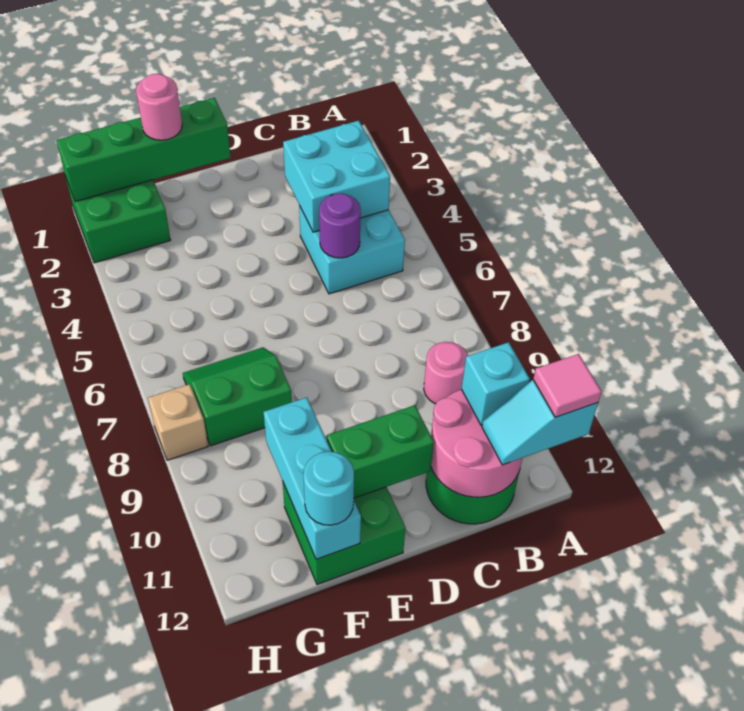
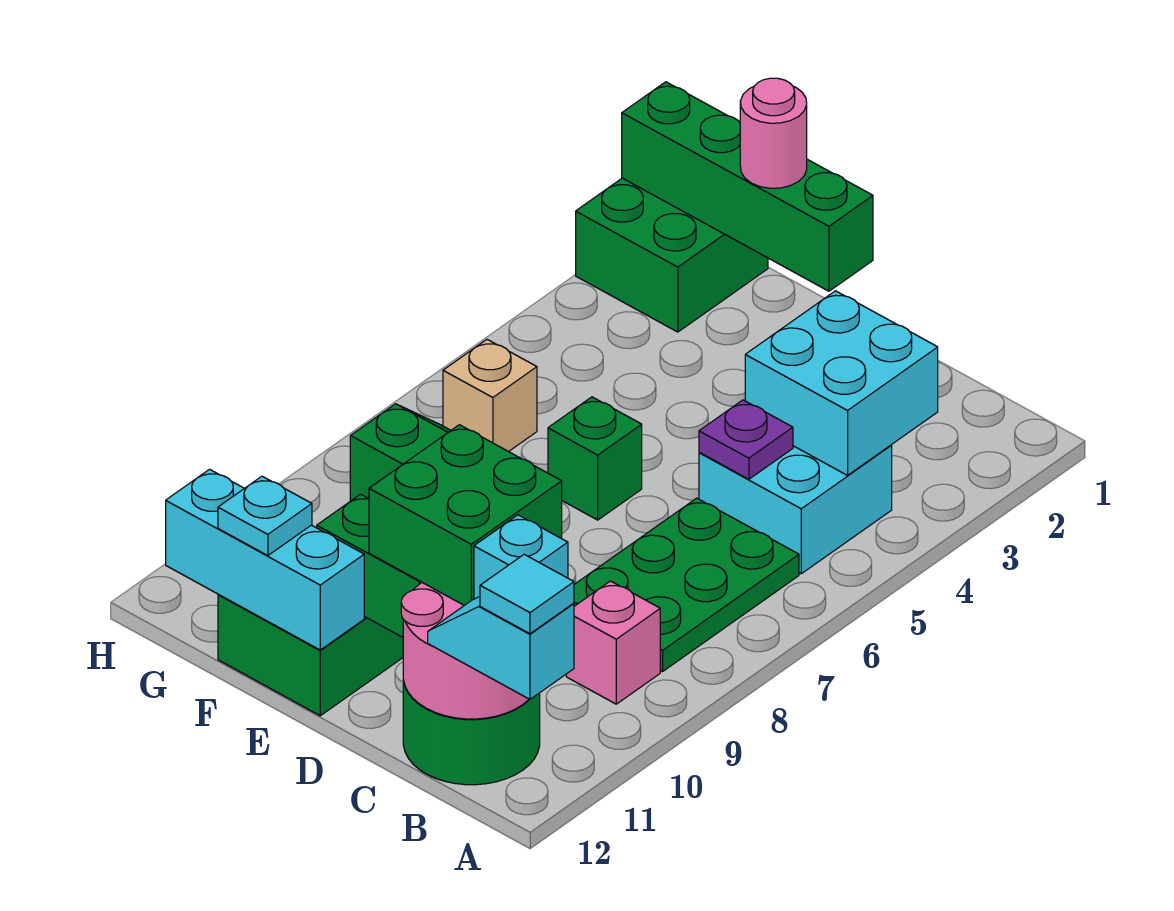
pink 1x1 tile [533,354,602,417] -> cyan 1x1 tile [480,554,574,634]
none -> green 2x3 plate [574,498,799,672]
pink 1x1 round brick [424,342,468,404] -> pink 1x1 brick [566,581,660,704]
purple 1x1 round brick [319,193,361,258] -> purple 1x1 plate [699,400,793,479]
none -> green 2x2 brick [369,425,562,605]
none -> green 1x1 brick [548,397,642,520]
cyan 1x3 brick [264,397,361,559] -> cyan 1x3 brick turned to [166,469,364,650]
cyan 1x1 round brick [304,452,354,525] -> cyan 1x1 plate [218,476,312,556]
tan 1x1 brick [148,384,208,460] -> tan 1x1 brick moved to [443,340,537,452]

